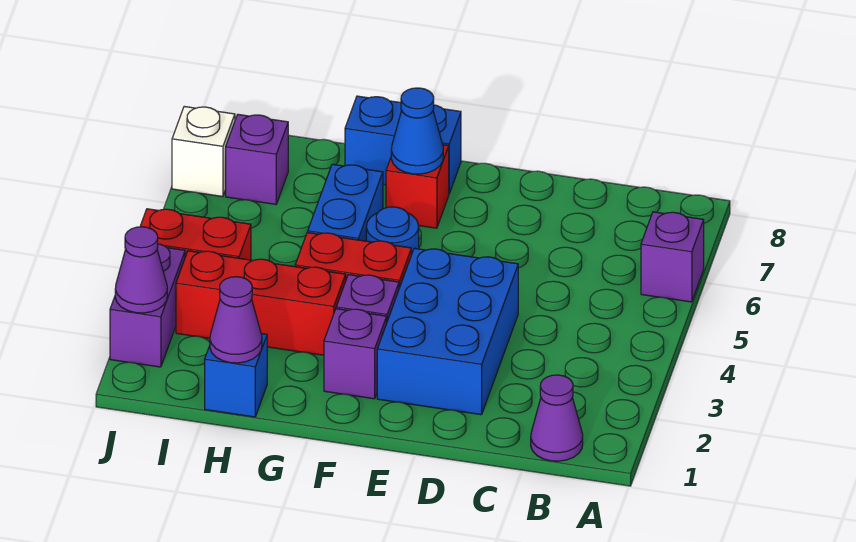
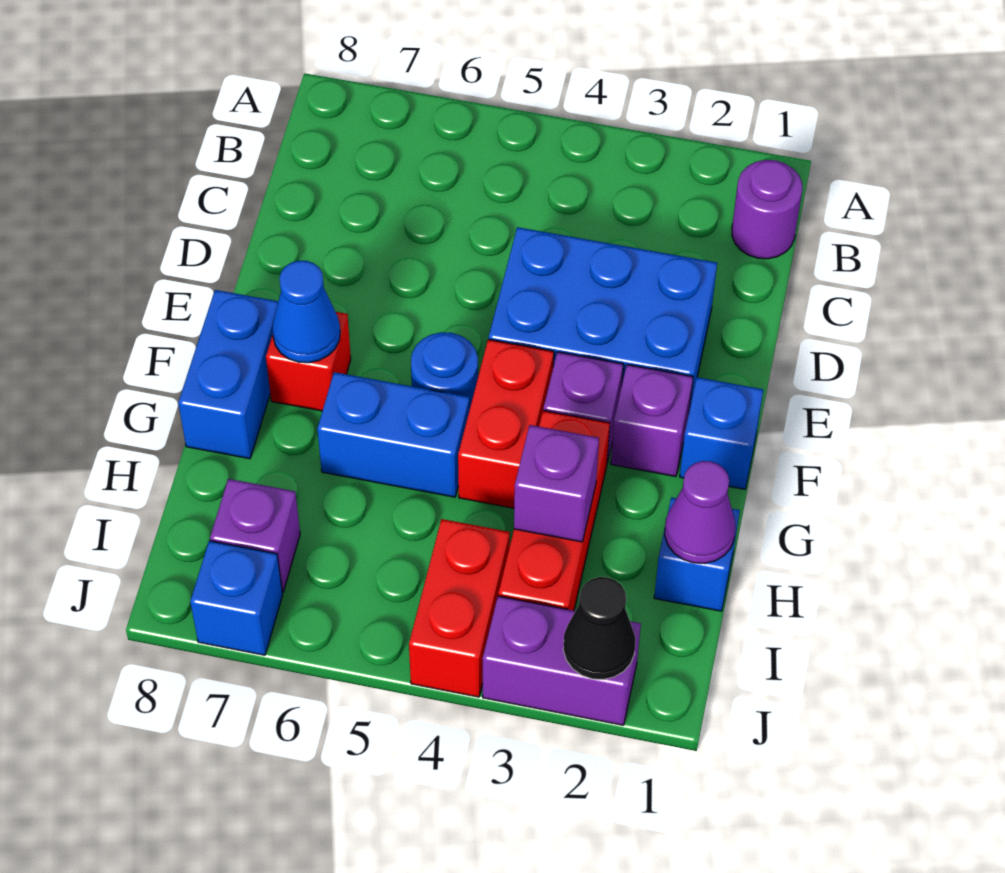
purple 1x1 brick [641,212,704,302] -> purple 1x1 brick moved to [514,425,599,542]
purple 1x1 cone [531,375,583,461] -> purple 1x1 round brick [732,160,802,259]
none -> blue 1x1 brick [680,377,763,489]
purple 1x1 cone [115,227,167,313] -> black 1x1 cone [563,577,635,680]
white 1x1 brick [172,106,235,197] -> blue 1x1 brick [190,541,282,655]

